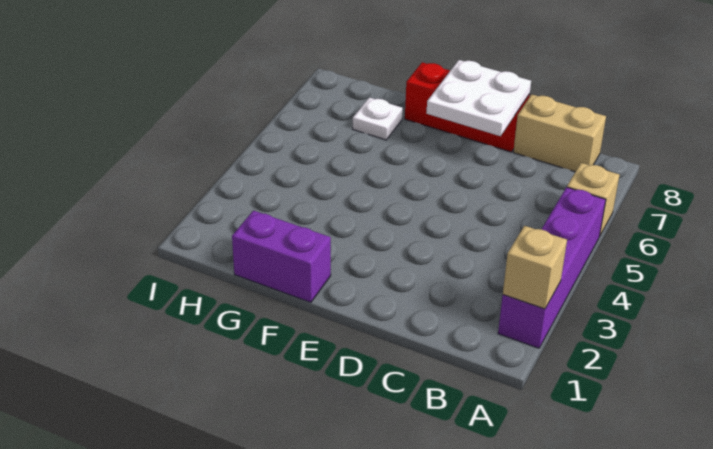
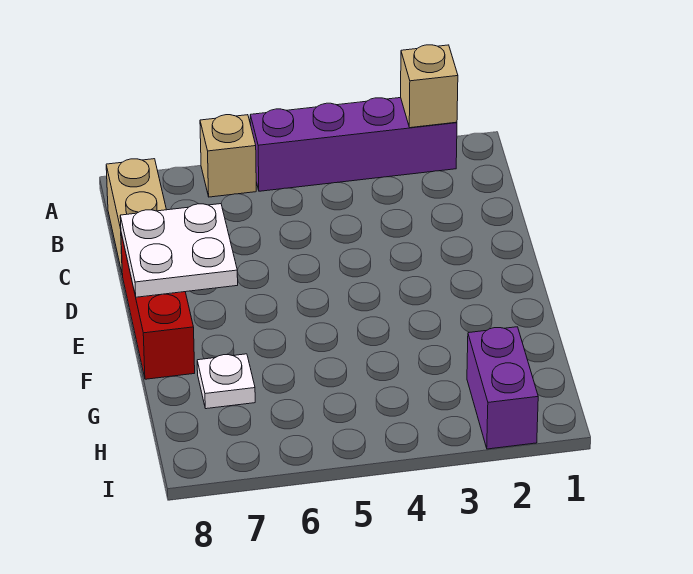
purple 1x2 brick [232,211,331,302] -> purple 1x2 brick moved to [467,327,538,449]

